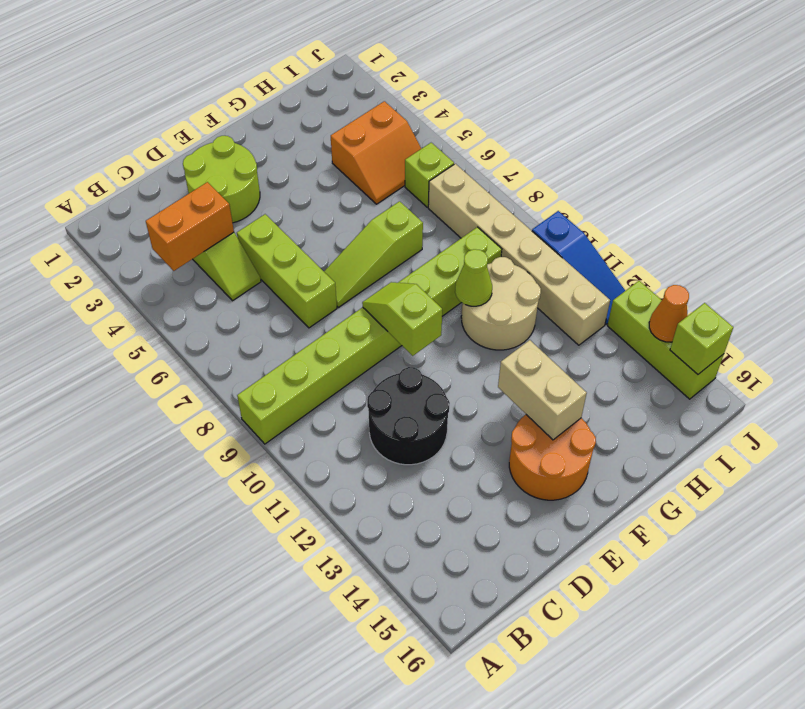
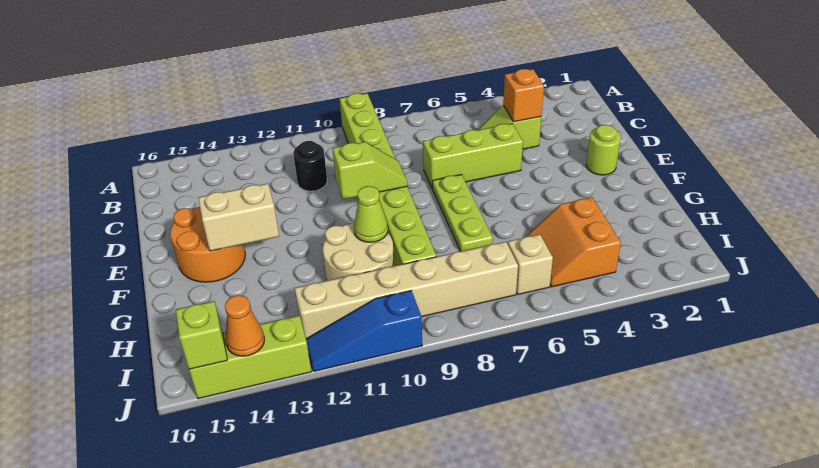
orange 1x2 brick [146,182,234,271] -> orange 1x1 brick [503,69,544,122]
black 2x2 round brick [367,367,450,465] -> black 1x1 round brick [293,141,327,191]
lime 2x2 round brick [183,136,260,223] -> lime 1x1 round brick [586,125,621,175]
lime 1x3 slope [324,201,423,307] -> lime 1x3 plate [432,175,493,252]
lime 1x1 brick [405,143,454,207] -> tan 1x1 brick [508,234,553,294]

